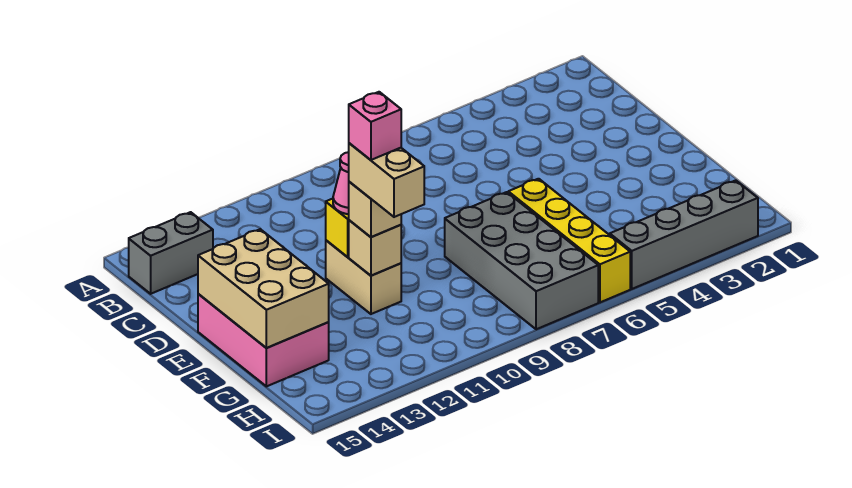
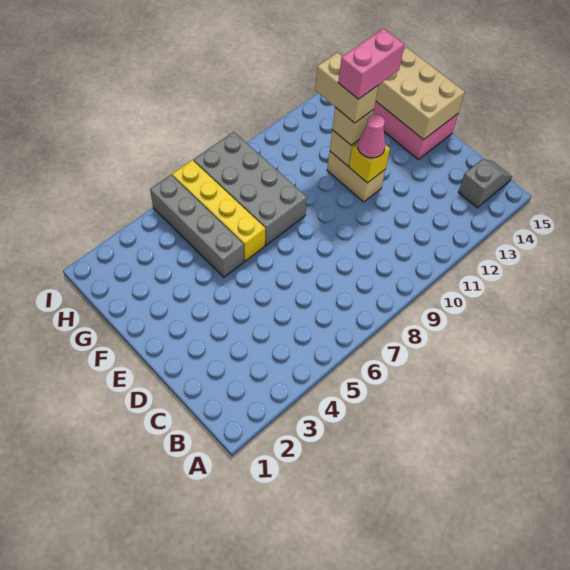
grey 1x2 brick [129,212,213,294] -> grey 1x2 slope [458,159,512,208]
pink 1x1 brick [349,92,401,160] -> pink 1x2 brick [338,29,404,99]
grey 1x4 brick [610,180,758,289] -> grey 1x4 brick turned to [150,175,244,277]

